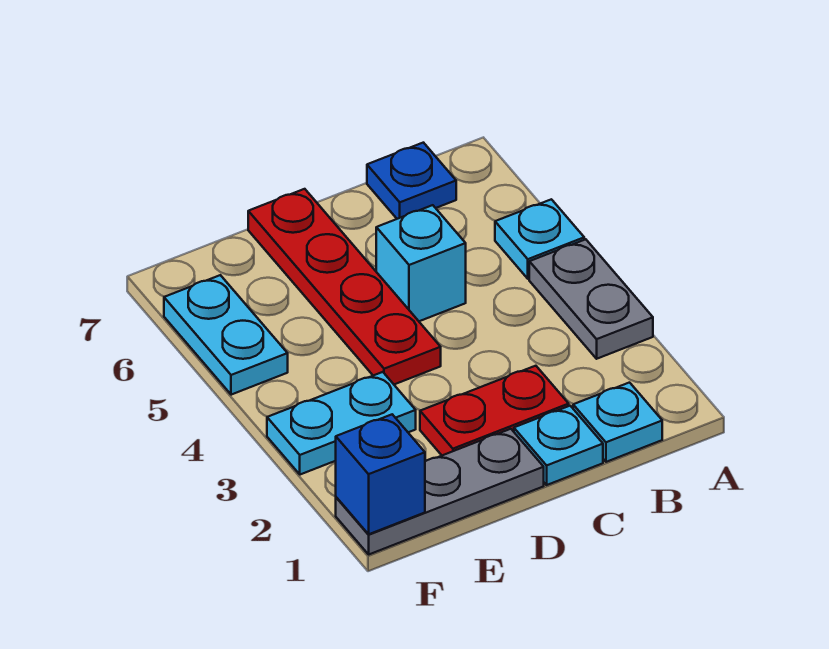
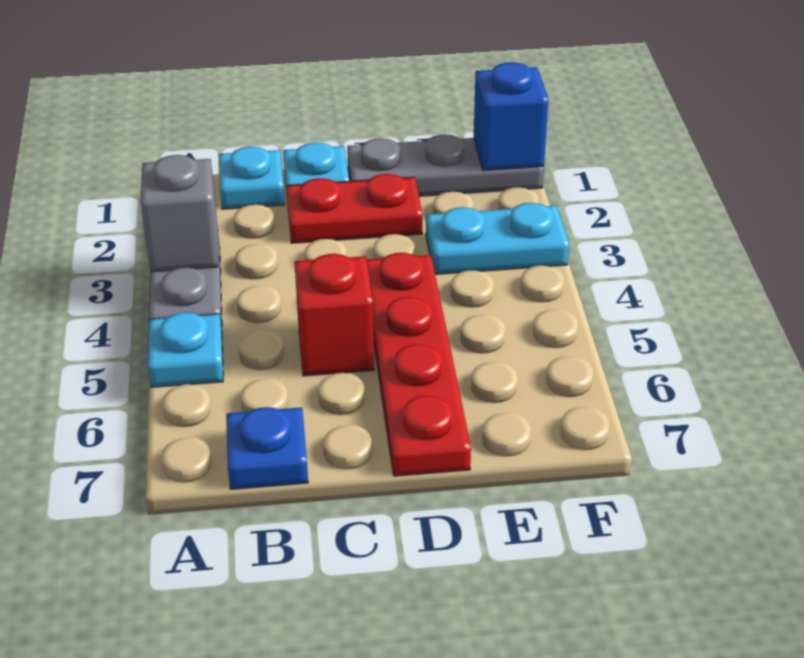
none -> grey 1x1 brick [141,155,219,272]
cyan 1x1 brick [376,205,466,321] -> red 1x1 brick [295,254,374,376]
cyan 1x2 plate [164,275,288,395] -> none

